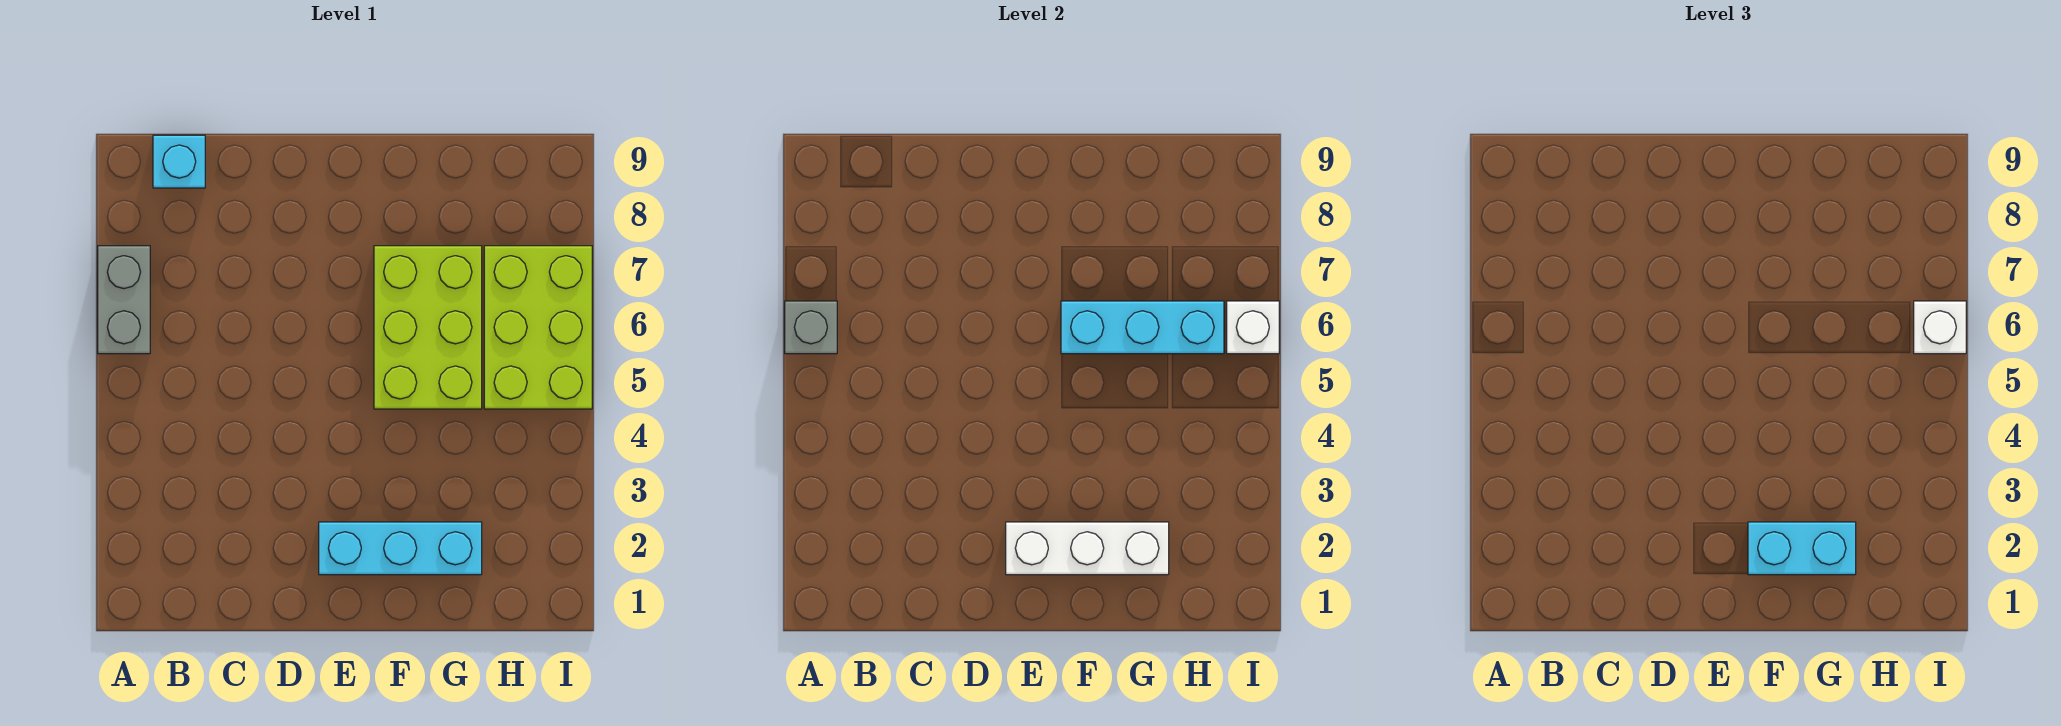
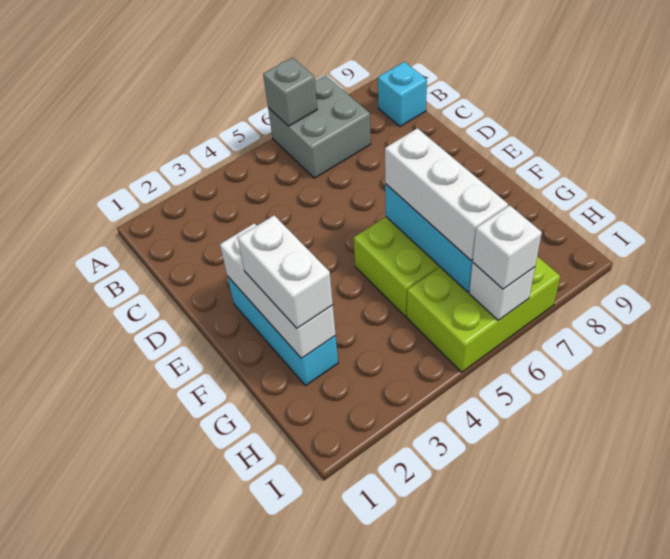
grey 1x2 brick [98,246,150,354] -> grey 2x2 brick [268,75,371,178]
cyan 1x2 brick [1748,522,1856,575] -> white 1x2 brick [238,215,333,328]
none -> white 1x3 brick [385,128,508,260]

